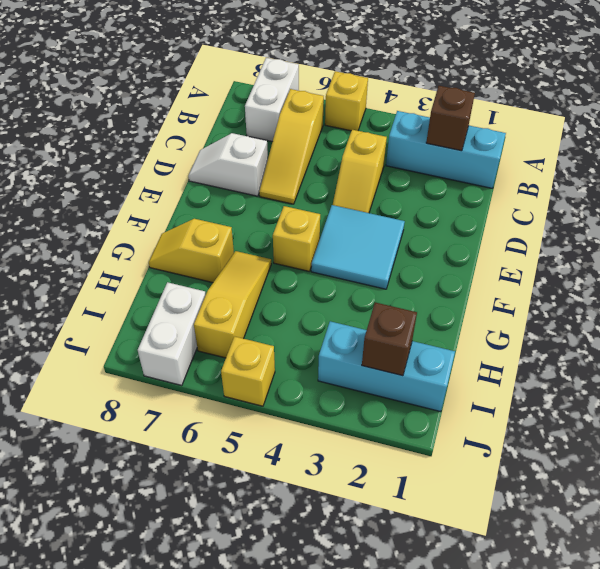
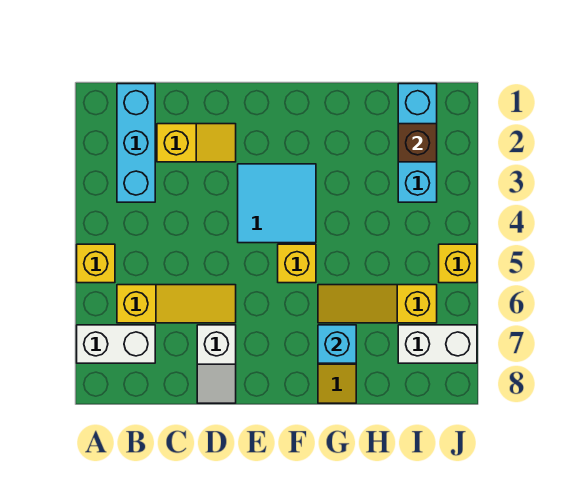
brown 1x1 brick [426,86,475,151] -> none
yellow 1x2 slope [333,130,387,213] -> yellow 1x2 slope moved to [157,124,236,162]
none -> cyan 1x1 brick [318,325,356,363]

